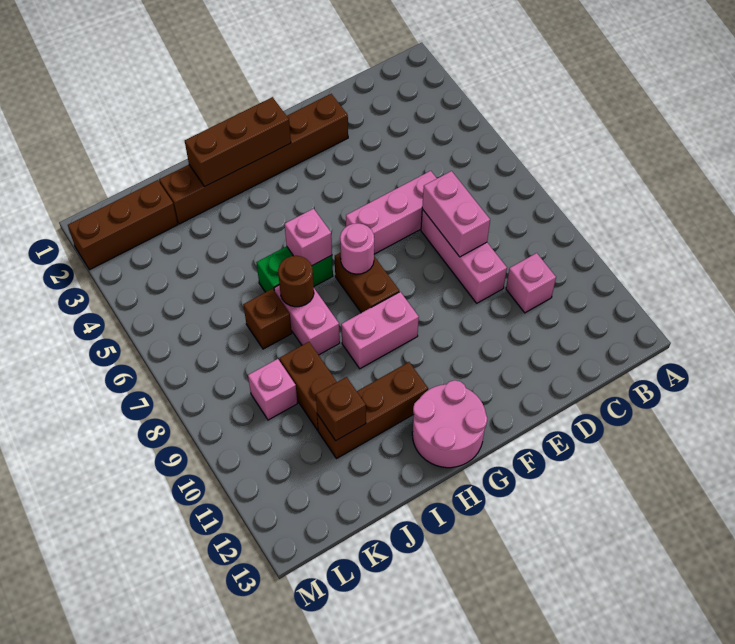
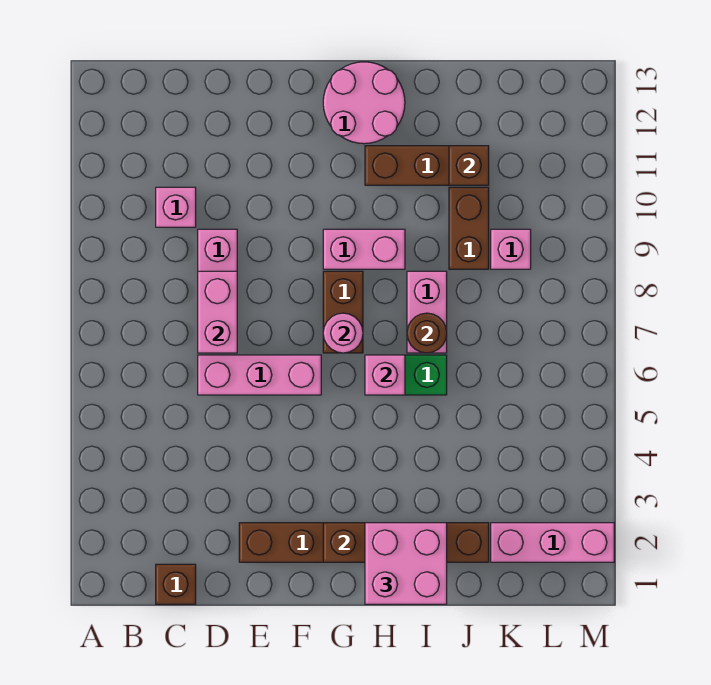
none -> pink 2x2 brick [365,523,447,604]
brown 1x1 brick [243,289,292,349] -> brown 1x1 brick moved to [156,564,196,604]
brown 1x3 brick [68,180,178,270] -> pink 1x3 brick [491,523,614,562]

